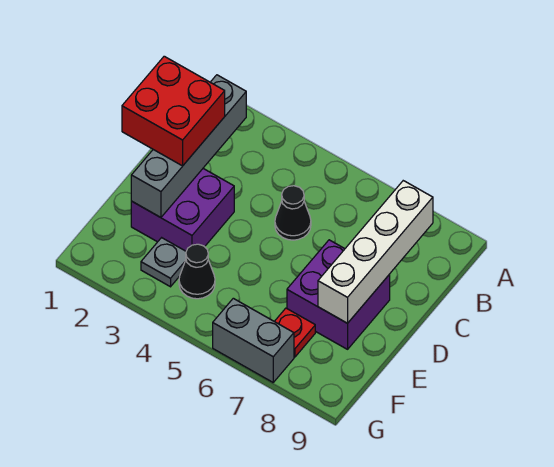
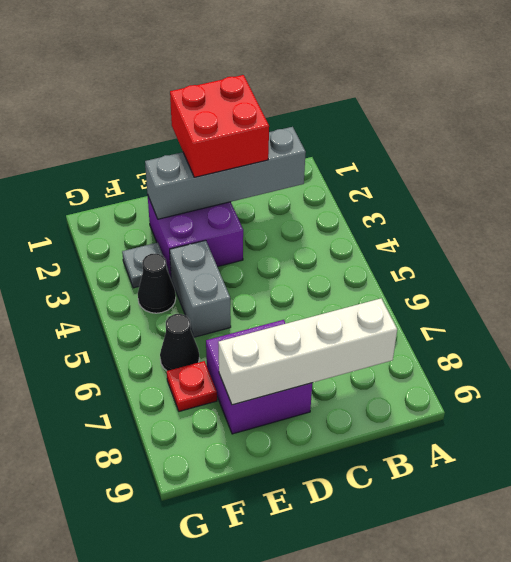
black 1x1 cone [275,186,311,240] -> black 1x1 cone moved to [160,314,199,371]
grey 1x2 brick [213,298,294,382] -> grey 1x2 brick moved to [170,240,231,337]

